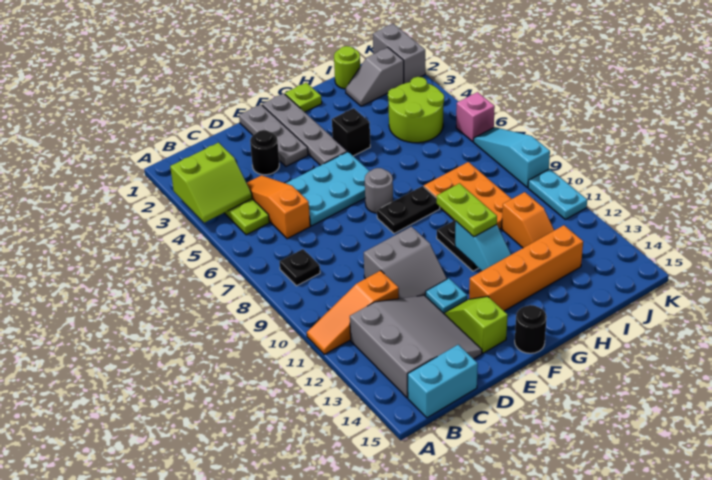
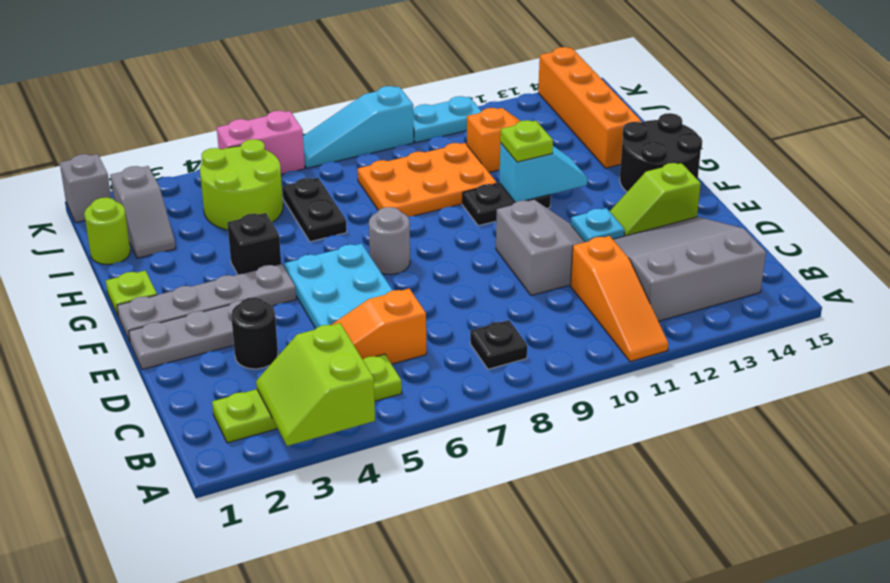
lime 2x2 slope [170,143,252,223] -> lime 2x2 slope turned to [256,323,375,446]
cyan 1x2 brick [408,345,478,418] -> none
black 1x2 plate [377,186,440,233] -> black 1x2 plate moved to [282,178,347,242]
orange 1x4 brick [469,225,583,311] -> orange 1x4 brick moved to [538,47,641,168]
black 1x1 round brick [515,305,547,353] -> black 2x2 round brick [620,113,702,192]
lime 1x2 plate [437,183,497,237] -> lime 1x1 plate [500,120,553,162]
grey 1x2 brick [373,24,425,83] -> grey 1x1 brick [60,154,111,223]
pink 1x1 brick [456,92,495,142] -> pink 1x2 brick [217,111,305,174]

